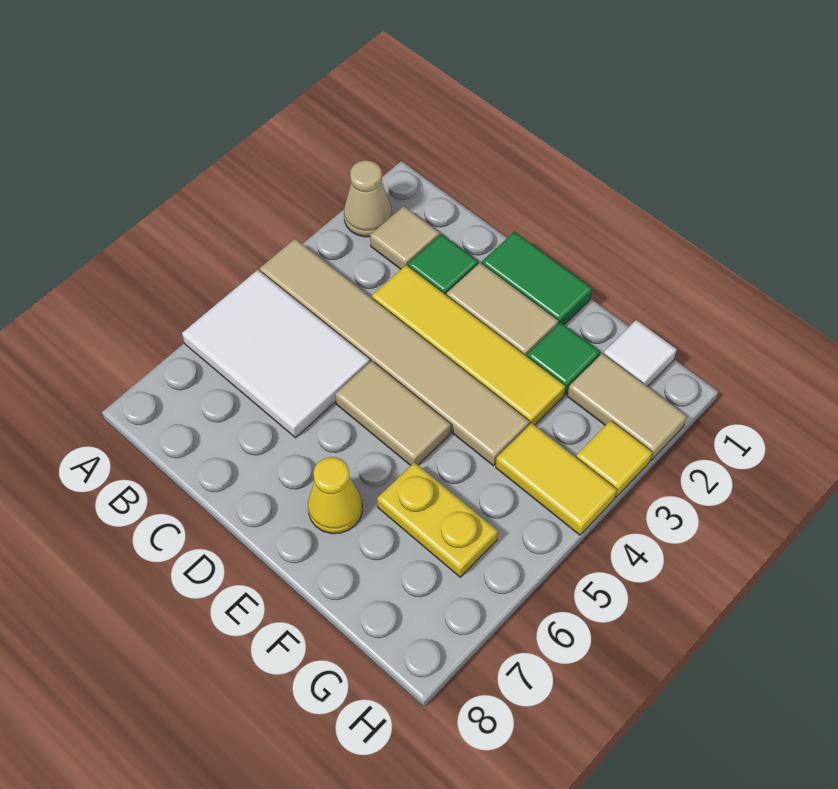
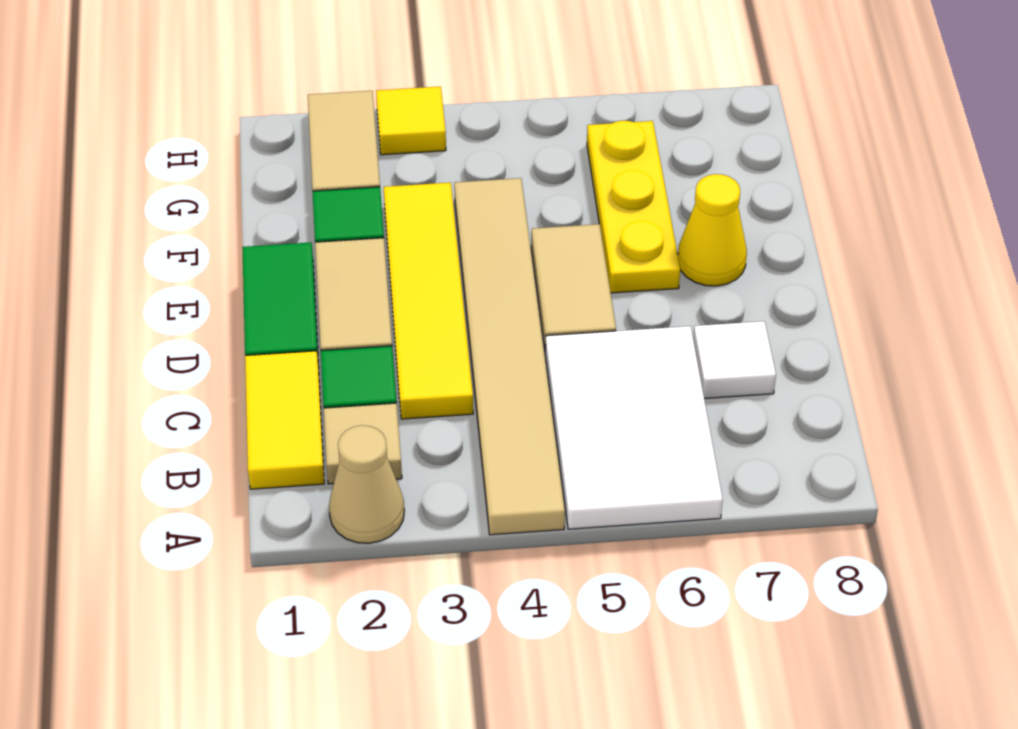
yellow 1x2 plate [377,462,498,577] -> yellow 1x3 plate [587,121,680,293]
white 1x1 tile [604,320,677,387] -> white 1x1 tile moved to [693,321,776,399]
yellow 1x2 tile [496,423,617,535] -> yellow 1x2 tile moved to [245,351,324,489]

